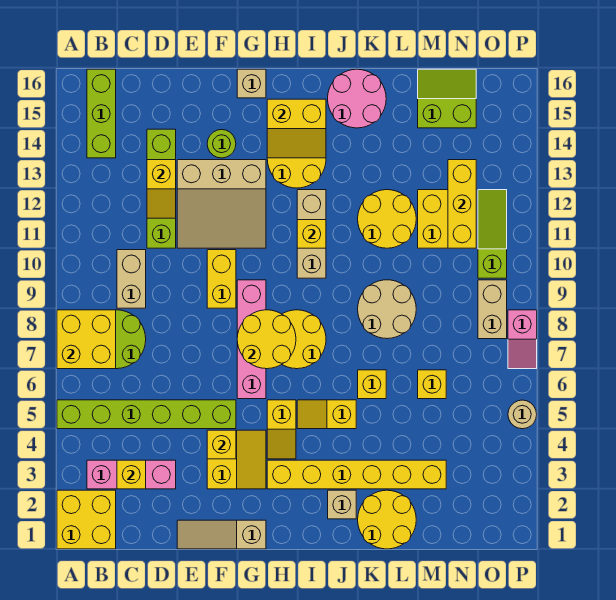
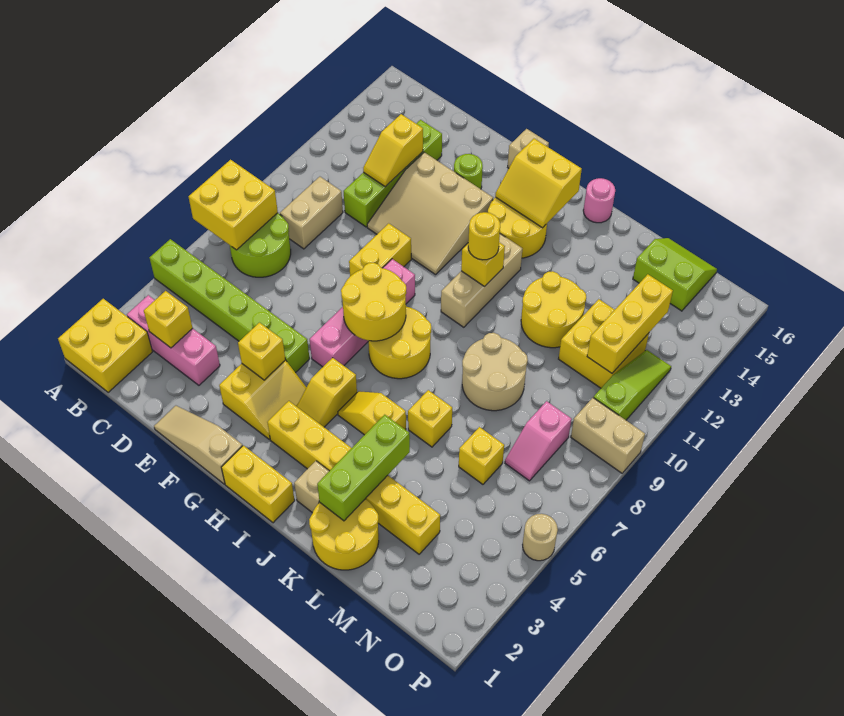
lime 1x3 brick [87,69,116,158] -> lime 1x3 brick moved to [317,415,410,521]
none -> yellow 1x2 brick [221,446,295,523]
none -> yellow 1x1 round brick [468,212,500,260]
pink 2x2 round brick [328,69,386,128] -> pink 1x1 round brick [583,178,615,223]
tan 1x2 brick [478,280,507,339] -> tan 1x2 brick turned to [571,398,645,473]
pink 1x2 slope [508,310,537,369] -> pink 1x2 slope moved to [505,401,572,481]

